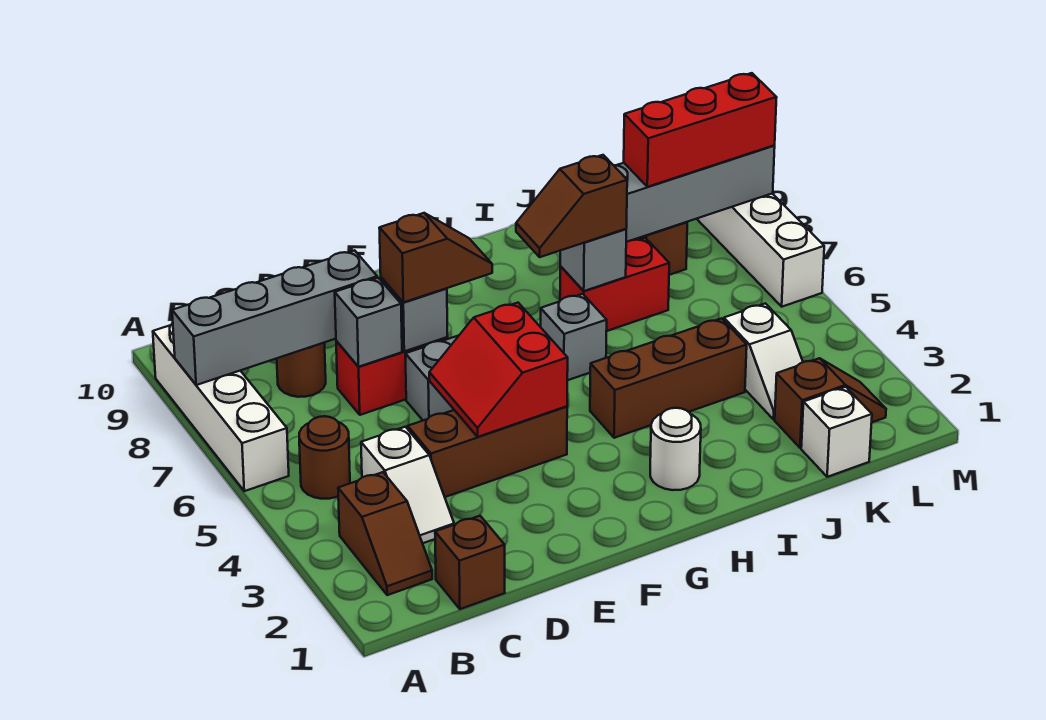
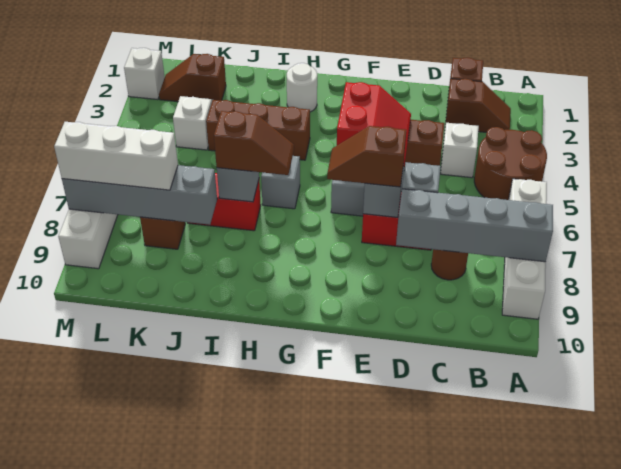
brown 1x2 slope [338,472,432,595] -> brown 1x2 slope turned to [446,79,511,132]
brown 1x1 round brick [299,416,350,499] -> brown 2x2 round brick [474,127,547,200]
white 1x1 brick [801,387,872,477] -> white 1x1 brick moved to [124,48,165,100]
red 1x3 brick [624,73,777,187] -> white 1x3 brick [54,122,178,190]

